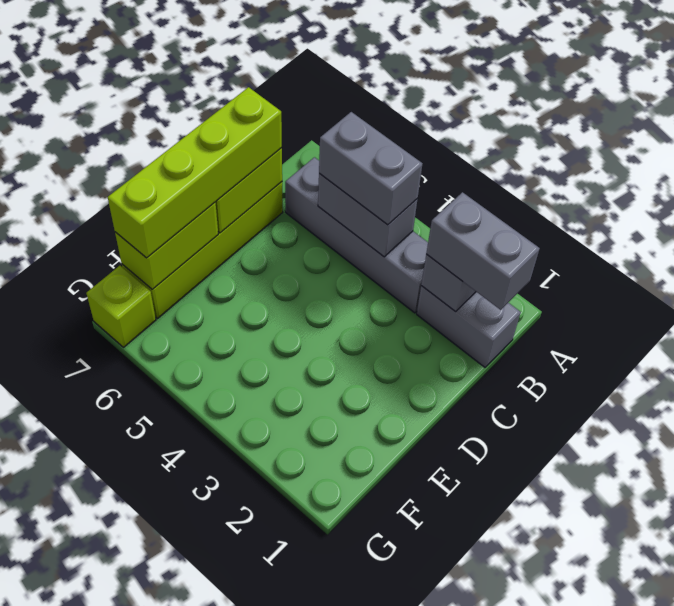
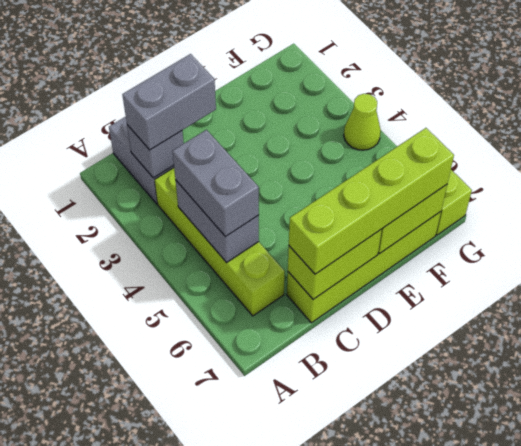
grey 1x2 brick [426,192,540,310] -> grey 1x2 brick turned to [122,54,216,150]
grey 1x4 brick [285,157,428,313] -> lime 1x4 brick [155,168,285,316]
none -> lime 1x1 cone [344,94,381,150]

